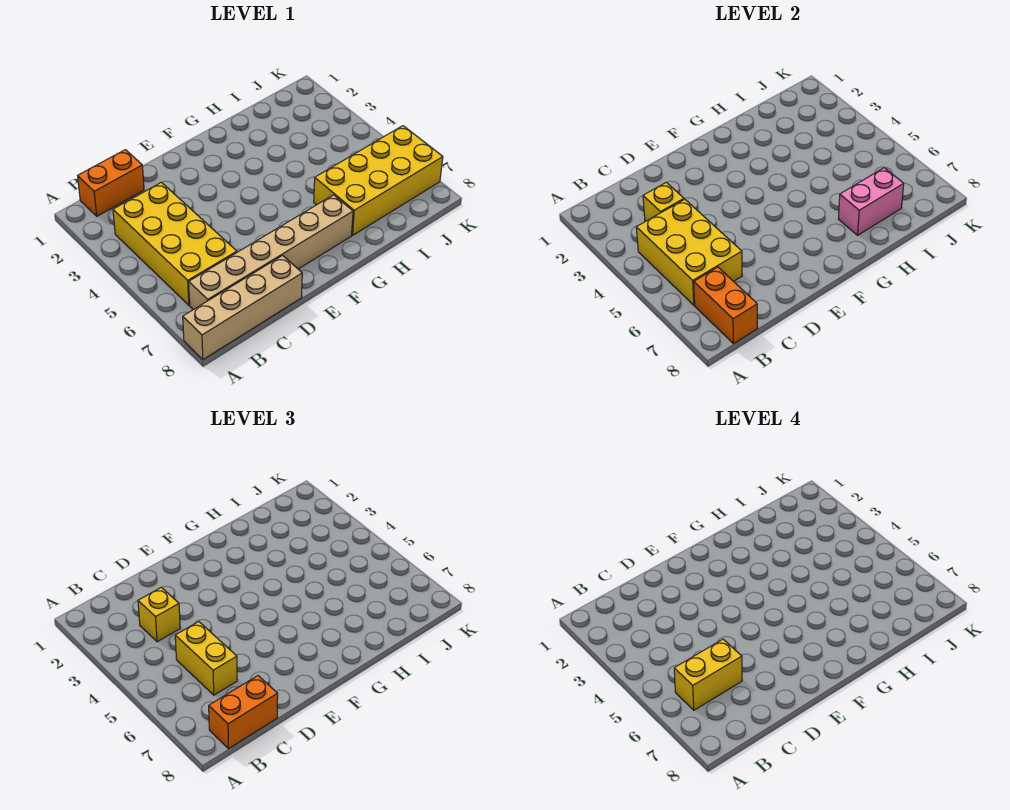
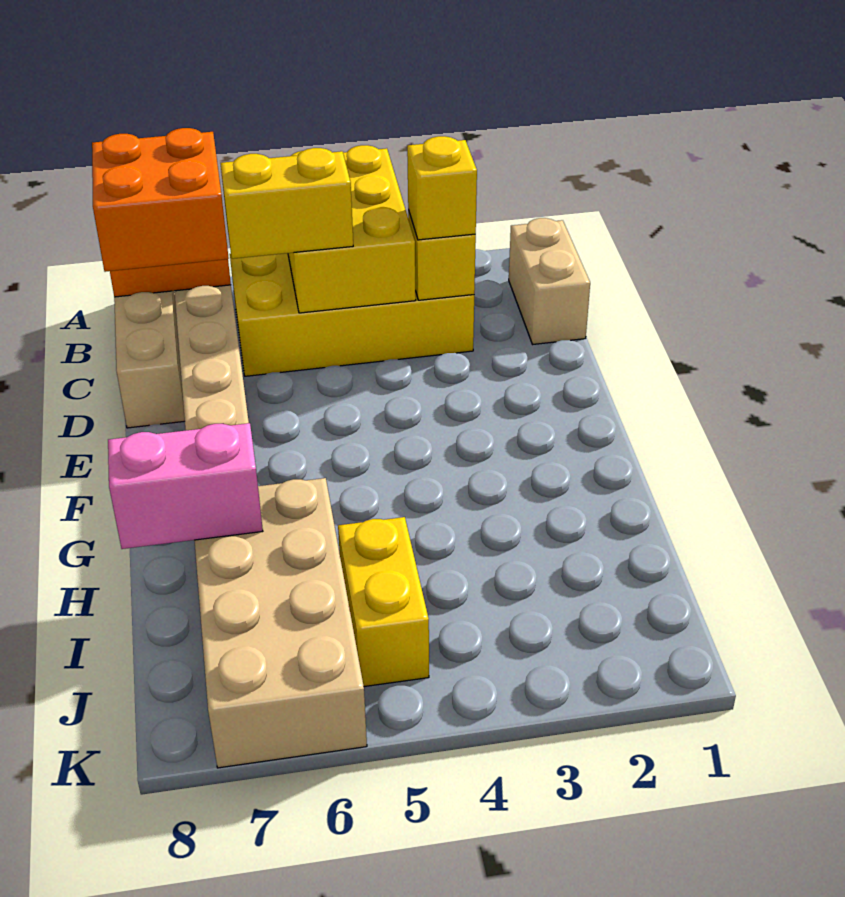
orange 1x2 brick [78,150,144,216] -> tan 1x2 brick [509,218,590,344]
yellow 2x3 brick [636,199,742,305] -> yellow 2x3 brick turned to [288,145,416,313]
yellow 1x2 brick [674,639,742,710] -> yellow 1x2 brick moved to [338,517,429,687]
orange 1x2 brick [209,676,278,749] -> orange 2x2 brick [92,128,229,272]
yellow 2x4 brick [314,126,443,235] -> tan 2x4 brick [194,478,367,768]
pink 1x2 brick [838,168,904,235] -> pink 1x2 brick turned to [108,423,263,549]

